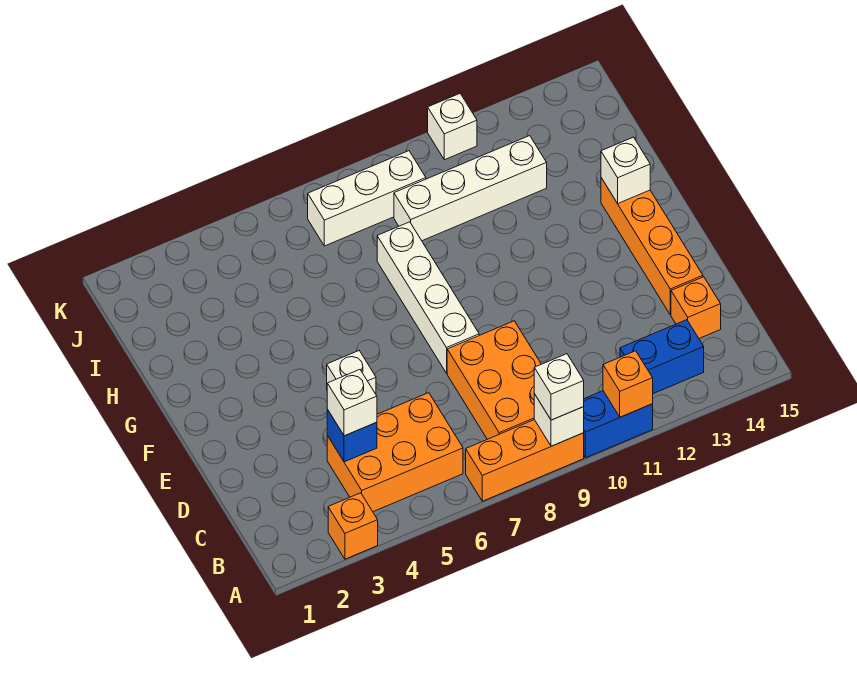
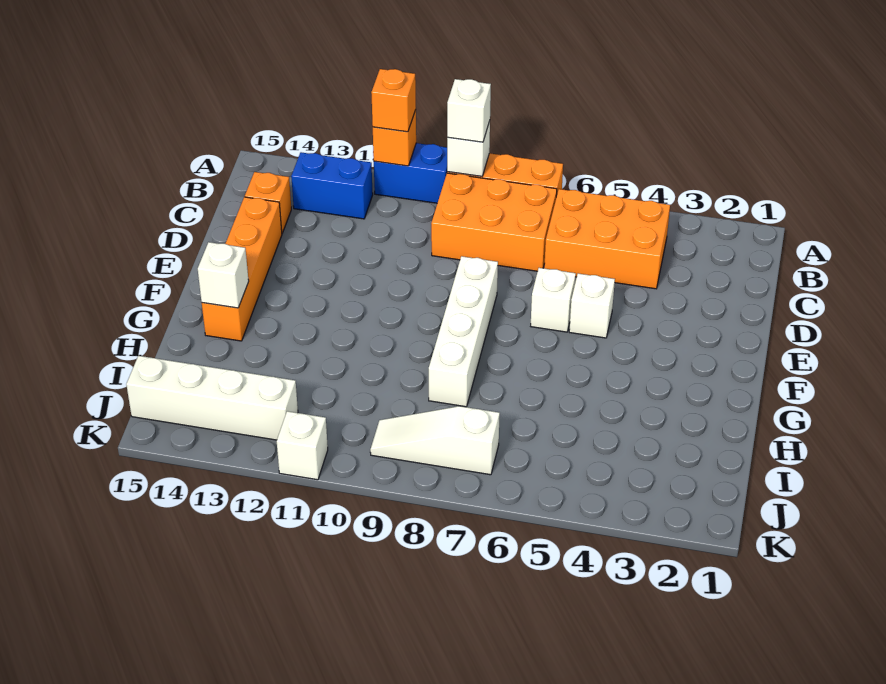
orange 1x1 brick [328,493,378,559] -> orange 1x1 brick moved to [371,69,416,132]
orange 2x3 brick [447,321,541,439] -> orange 2x3 brick turned to [431,173,557,271]
blue 1x1 brick [327,409,377,462] -> none
white 1x1 brick [327,370,377,436] -> white 1x1 brick moved to [531,268,576,332]
white 1x4 brick [394,136,547,241] -> white 1x4 brick moved to [126,356,298,440]
white 1x3 brick [308,151,426,246] -> white 1x3 slope [370,406,500,475]

